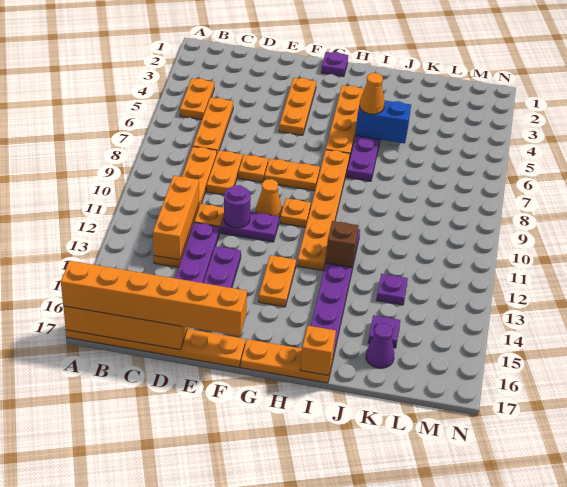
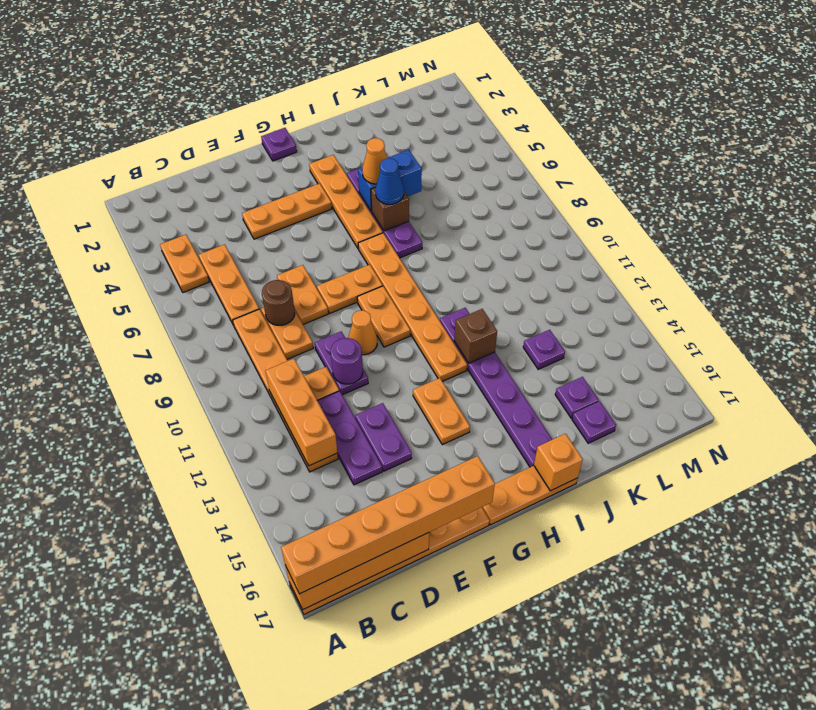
none -> brown 1x1 round brick [262,280,295,325]
orange 1x1 plate [238,155,268,182] -> orange 1x2 plate [277,265,328,324]
purple 1x2 plate [221,212,279,242] -> purple 1x2 plate turned to [315,332,368,395]
orange 1x3 plate [279,78,316,135] -> orange 1x3 plate turned to [242,183,332,239]
orange 1x1 plate [280,198,311,227] -> orange 1x2 plate [357,286,410,347]
none -> brown 1x1 brick [371,187,409,231]
none -> blue 1x1 cone [376,158,404,204]
purple 1x1 cone [366,323,394,368] -> purple 1x1 plate [572,401,616,443]

